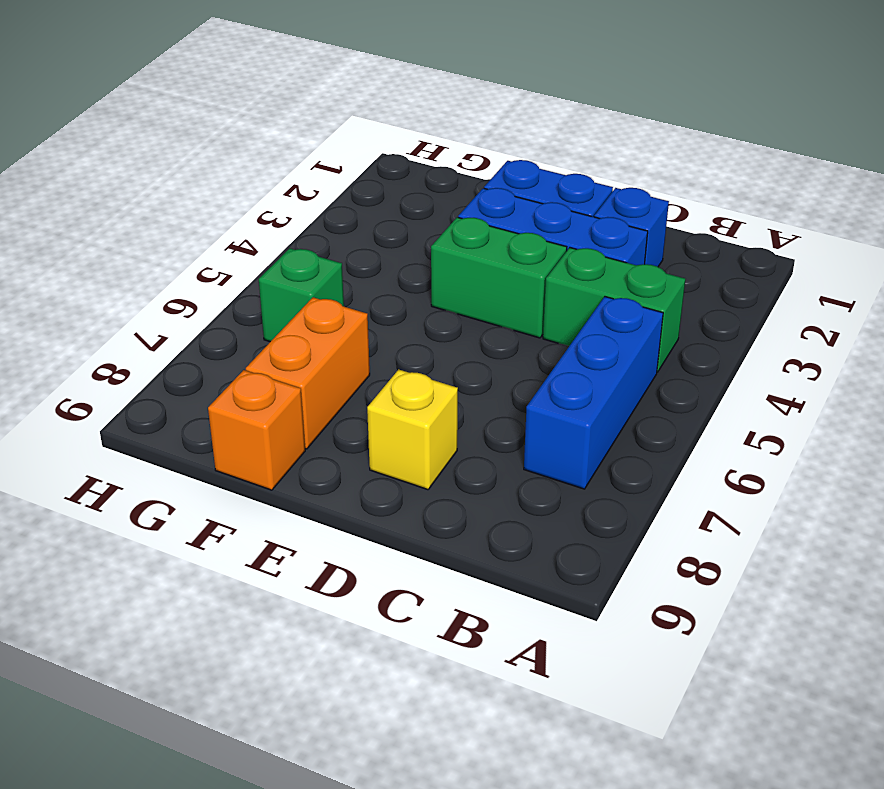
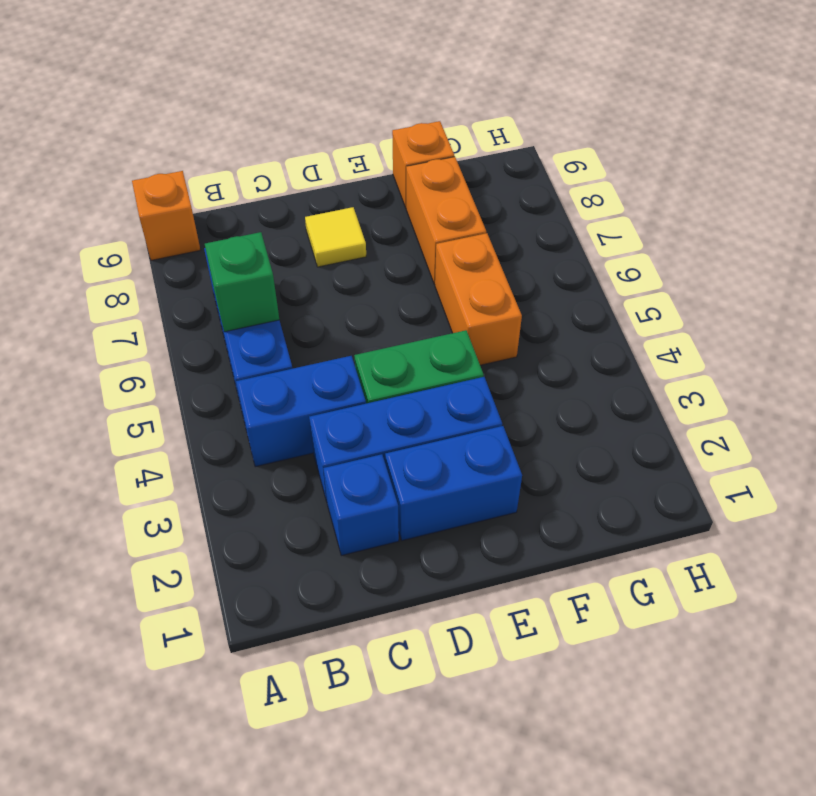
none -> orange 1x1 brick [132,171,200,260]
green 1x2 brick [543,248,685,372] -> blue 1x2 brick [236,356,366,467]
yellow 1x1 brick [367,369,458,490] -> yellow 1x1 tile [305,207,366,267]
none -> orange 1x2 brick [435,233,522,365]
green 1x1 brick [259,248,344,342] -> green 1x1 brick moved to [205,232,279,332]

